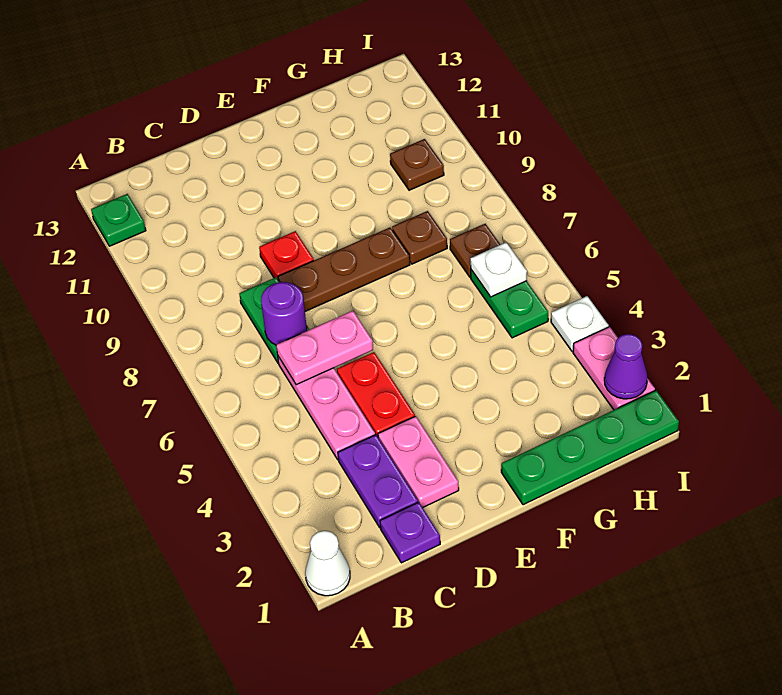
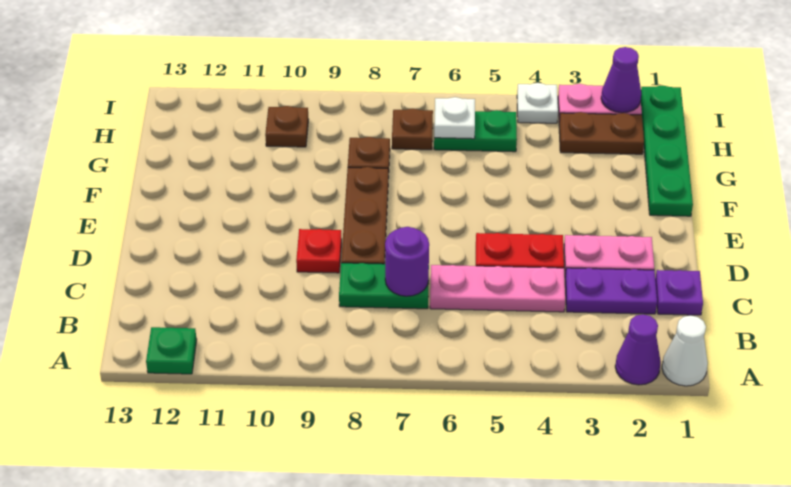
none -> purple 1x1 cone [615,314,661,385]
pink 1x2 plate [276,311,373,385] -> none
none -> brown 1x2 plate [559,112,644,154]

